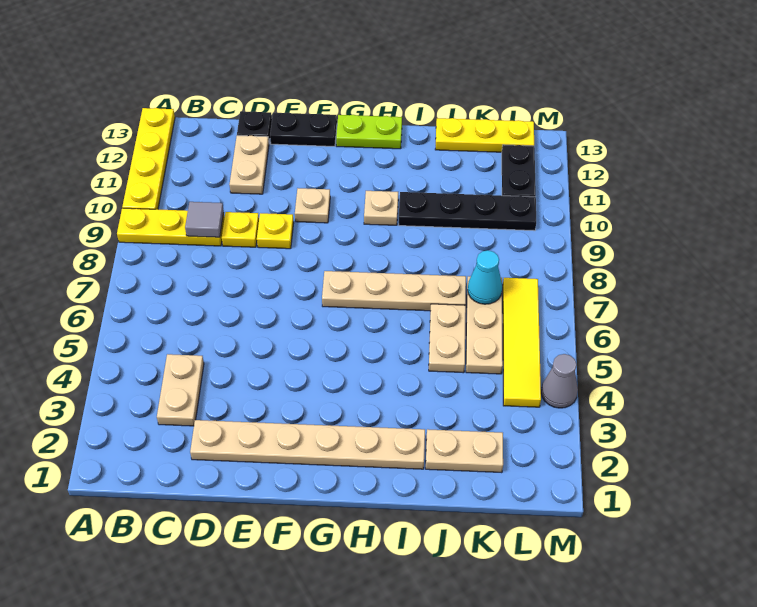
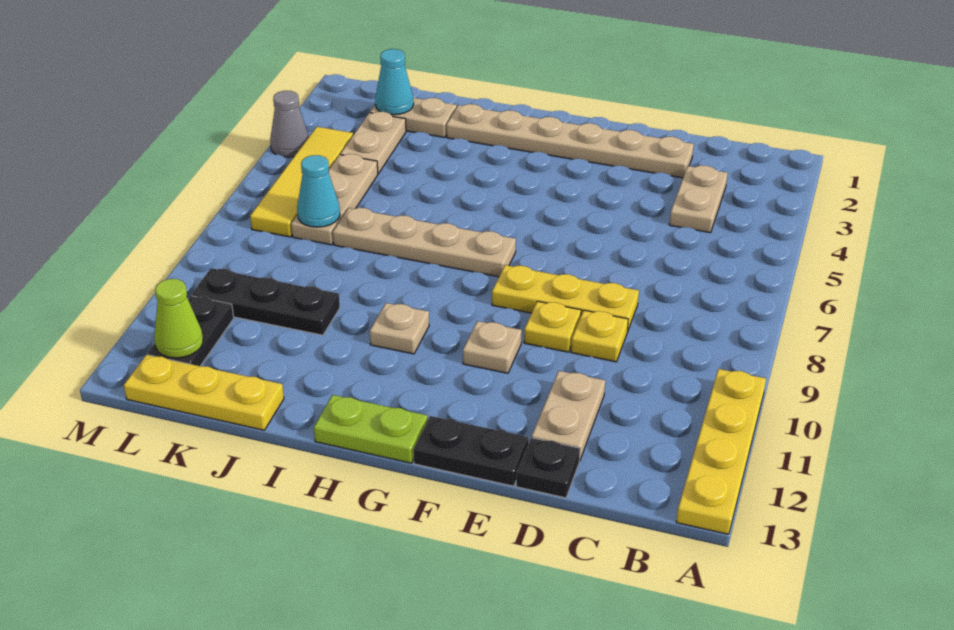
yellow 1x3 plate [117,208,225,246] -> yellow 1x3 plate moved to [492,265,639,332]
grey 1x1 tile [185,202,224,237] -> none
black 1x4 plate [399,192,536,231] -> black 1x3 plate [191,268,340,335]
tan 1x2 plate [429,304,466,373] -> tan 1x2 plate moved to [340,112,406,174]
none -> cyan 1x1 cone [375,49,414,115]
none -> lime 1x1 cone [154,279,203,358]

